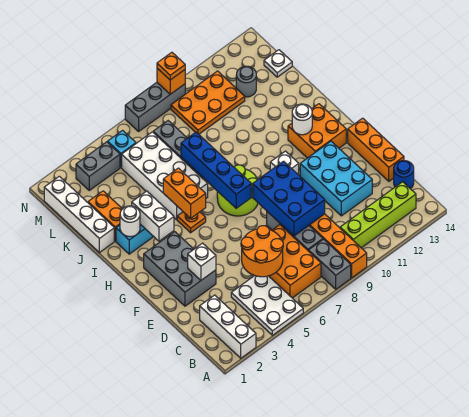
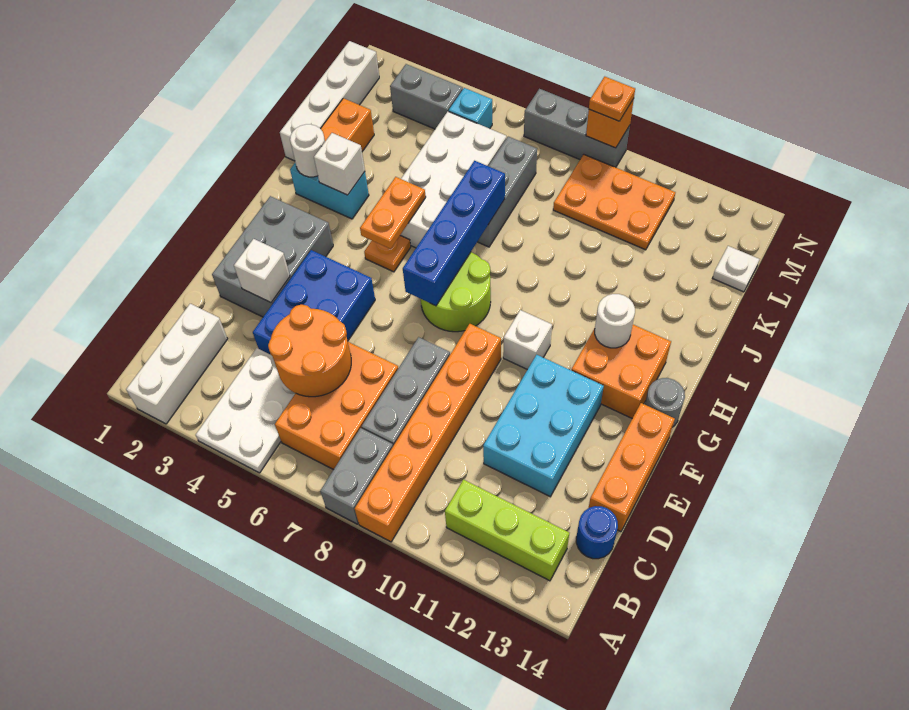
lime 1x4 brick [340,182,416,248] -> lime 1x3 brick [445,479,569,581]
blue 2x3 brick [253,161,325,236] -> blue 2x3 brick moved to [253,250,375,354]
white 1x2 brick [132,191,174,241] -> white 1x1 brick [314,133,365,195]
orange 1x2 brick [163,168,206,218] -> orange 1x2 plate [360,177,426,249]
grey 1x1 round brick [236,66,256,97] -> grey 1x1 round brick moved to [645,378,685,427]

